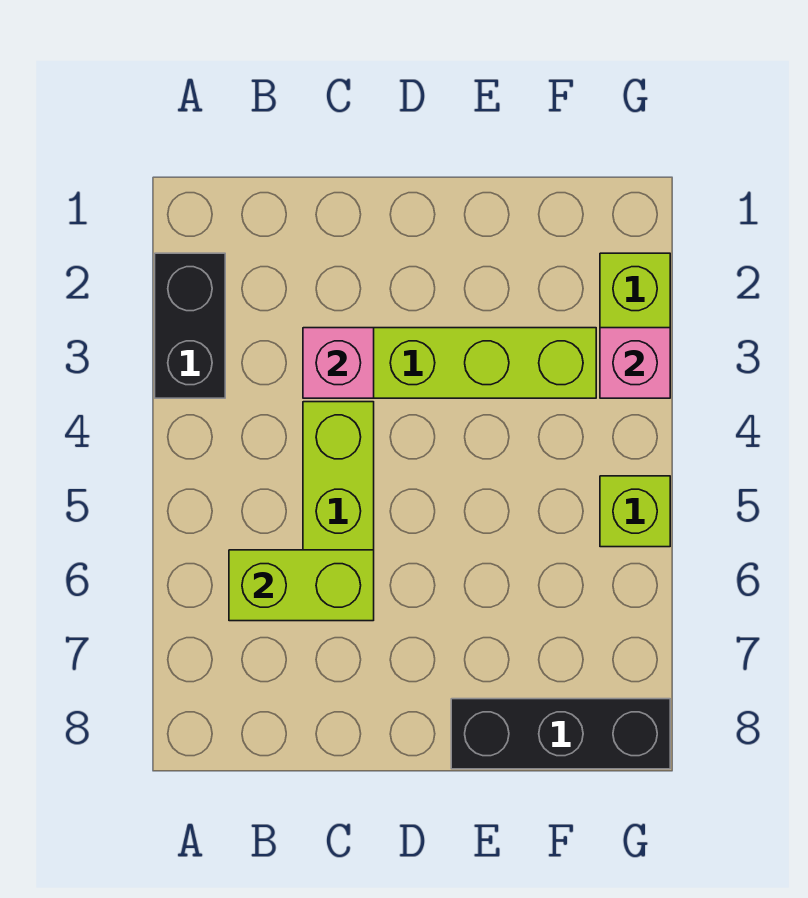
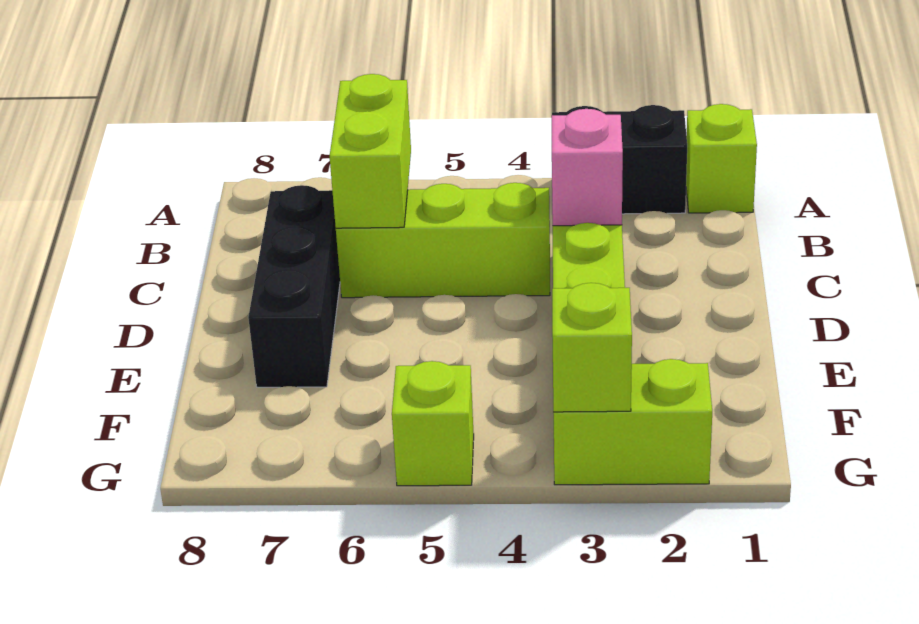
none -> lime 1x1 brick [686,104,757,213]
black 1x3 brick [451,699,670,769] -> black 1x3 brick moved to [248,185,340,387]
pink 1x1 brick [600,328,670,398] -> lime 1x1 brick [552,283,632,412]

